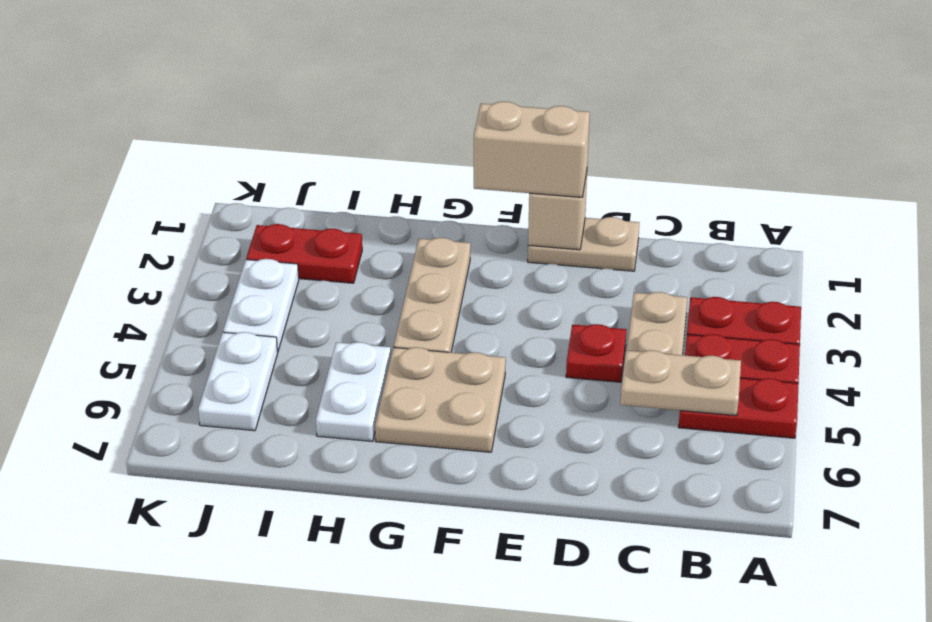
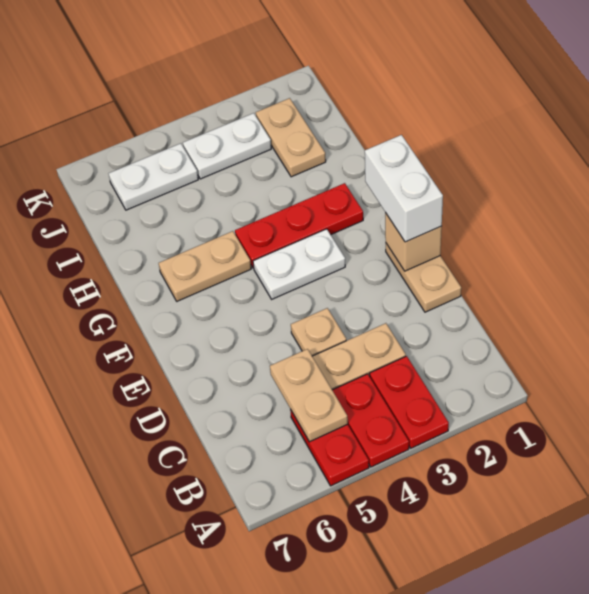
red 1x1 plate [566,324,626,382] -> tan 1x1 plate [291,308,346,356]
tan 1x2 brick [474,101,590,198] -> white 1x2 brick [365,135,443,242]
tan 2x2 plate [375,347,506,452] -> tan 1x2 plate [159,231,251,301]
tan 1x3 plate [394,238,470,352] -> red 1x3 plate [235,183,363,268]
white 1x2 plate [316,342,391,441] -> white 1x2 plate moved to [253,229,345,299]
red 1x2 plate [246,224,362,283] -> tan 1x2 plate [256,98,326,177]

